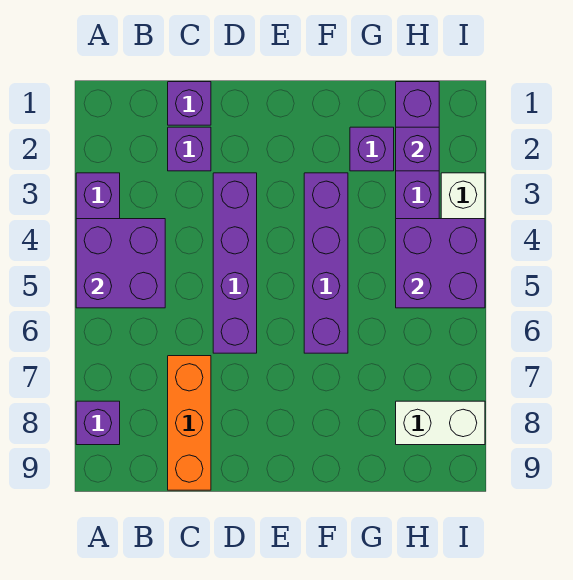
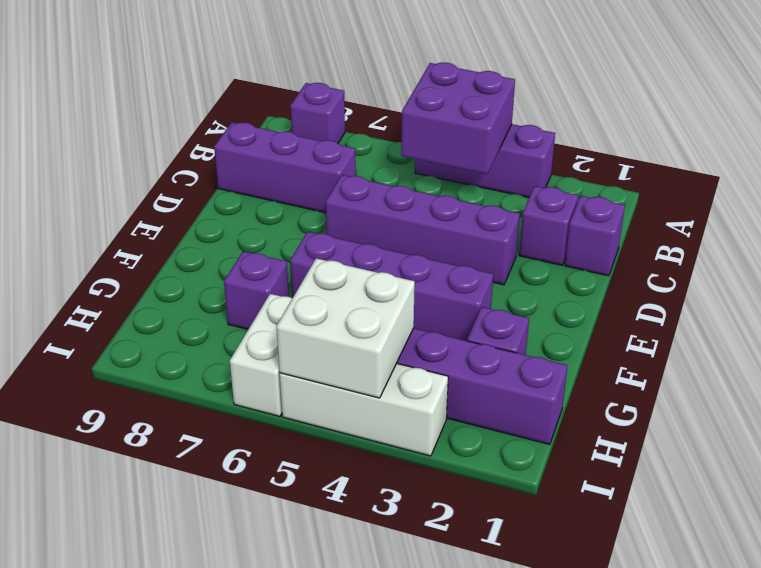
orange 1x3 brick [168,356,211,490] -> purple 1x3 brick [214,122,356,213]
purple 1x1 brick [396,127,439,171] -> purple 1x1 brick moved to [224,251,289,329]
purple 2x2 brick [396,219,485,308] -> white 2x2 brick [277,258,415,398]
white 1x2 brick [396,401,485,445] -> white 1x2 brick moved to [230,294,292,417]

